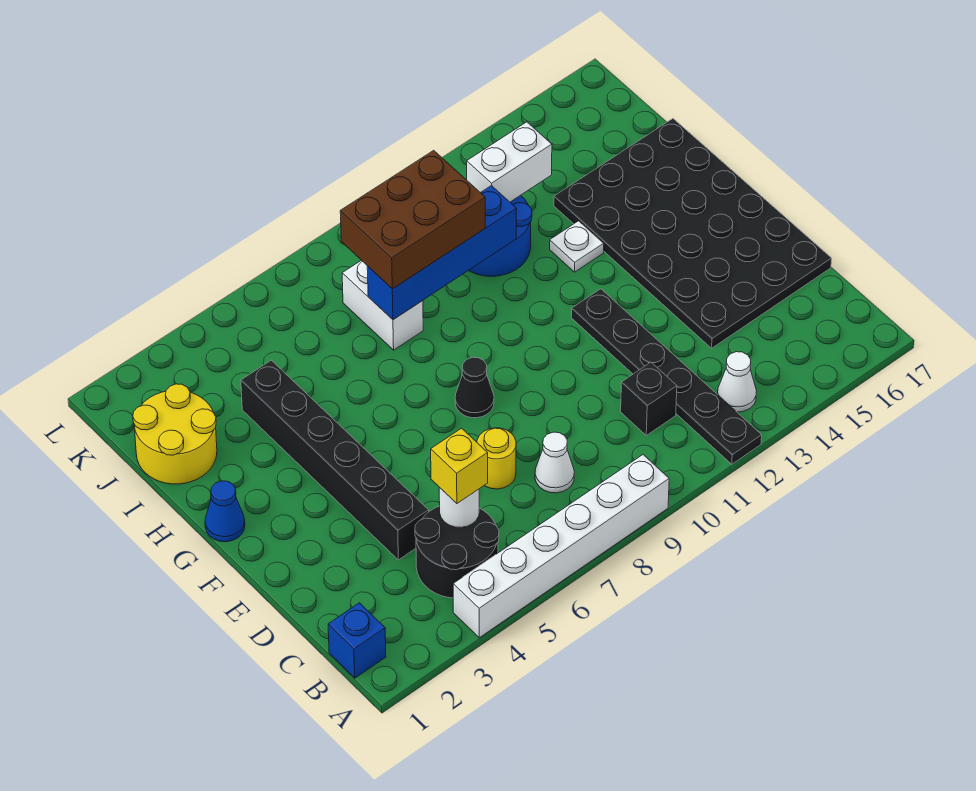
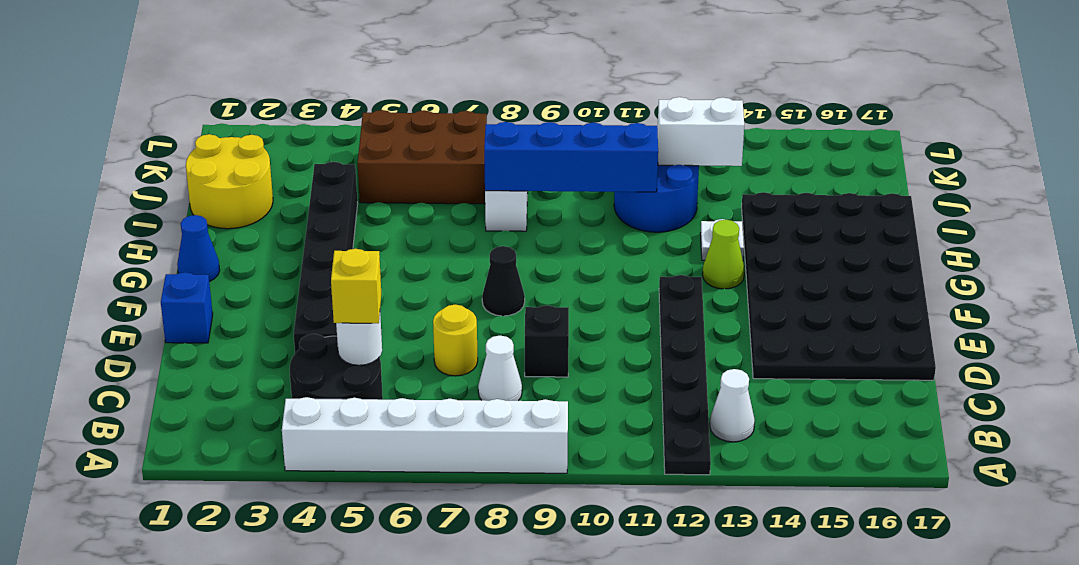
blue 1x1 brick [328,603,386,678] -> blue 1x1 brick moved to [161,272,213,343]
black 1x1 brick [621,362,677,435] -> black 1x1 brick moved to [525,305,569,377]
none -> lime 1x1 cone [702,220,744,289]
brown 2x3 brick [340,150,485,289] -> brown 2x3 brick moved to [358,110,487,204]

